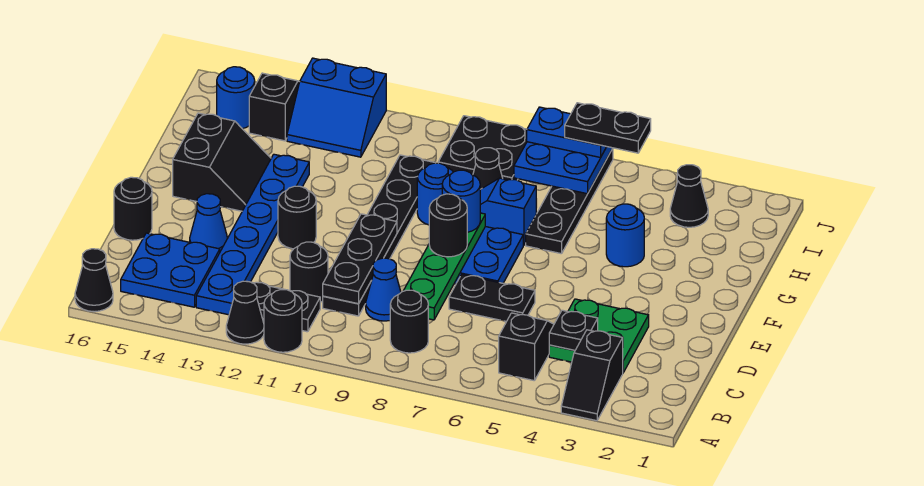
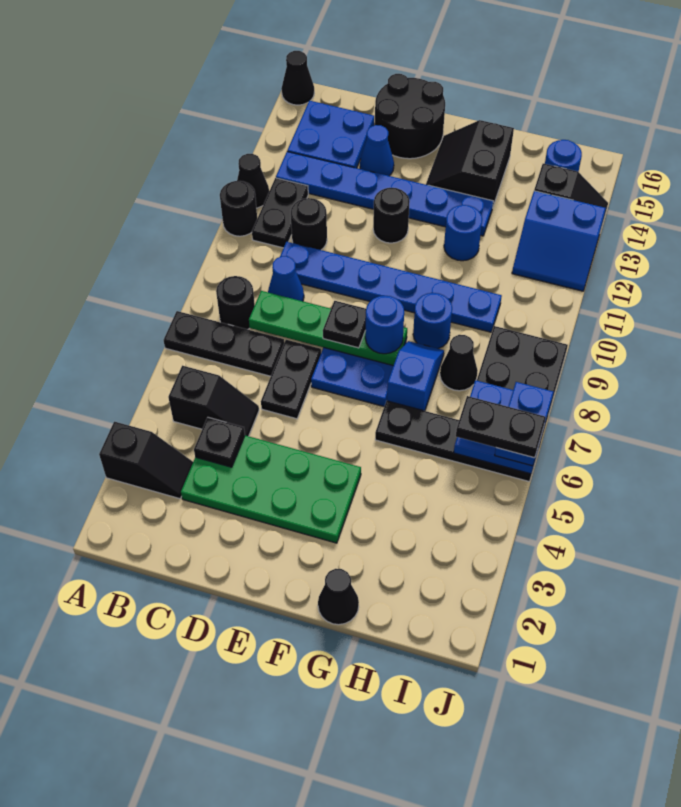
black 1x2 slope [561,330,623,421] -> black 1x2 slope turned to [99,422,193,499]
green 2x2 plate [549,299,649,372] -> green 2x4 plate [181,436,361,543]
black 1x6 plate [323,155,435,316] -> blue 1x6 plate [280,242,502,332]
black 1x3 plate [323,214,397,304] -> black 1x3 plate moved to [164,311,284,376]
black 1x1 round brick [114,177,152,240] -> black 2x2 round brick [375,74,445,159]
black 1x1 round brick [429,194,467,257] -> black 1x1 plate [323,301,366,348]
black 2x2 slope [173,113,271,211] -> black 2x2 slope turned to [426,120,514,206]
blue 1x1 round brick [606,204,644,267] -> blue 1x1 round brick moved to [444,205,482,261]
black 1x1 cone [670,165,708,227] -> black 1x1 cone moved to [318,569,359,625]
blue 2x2 slope [287,58,386,157] -> blue 2x2 slope turned to [512,191,606,291]
black 1x2 plate [565,103,651,153] -> black 1x2 plate turned to [456,396,546,458]

